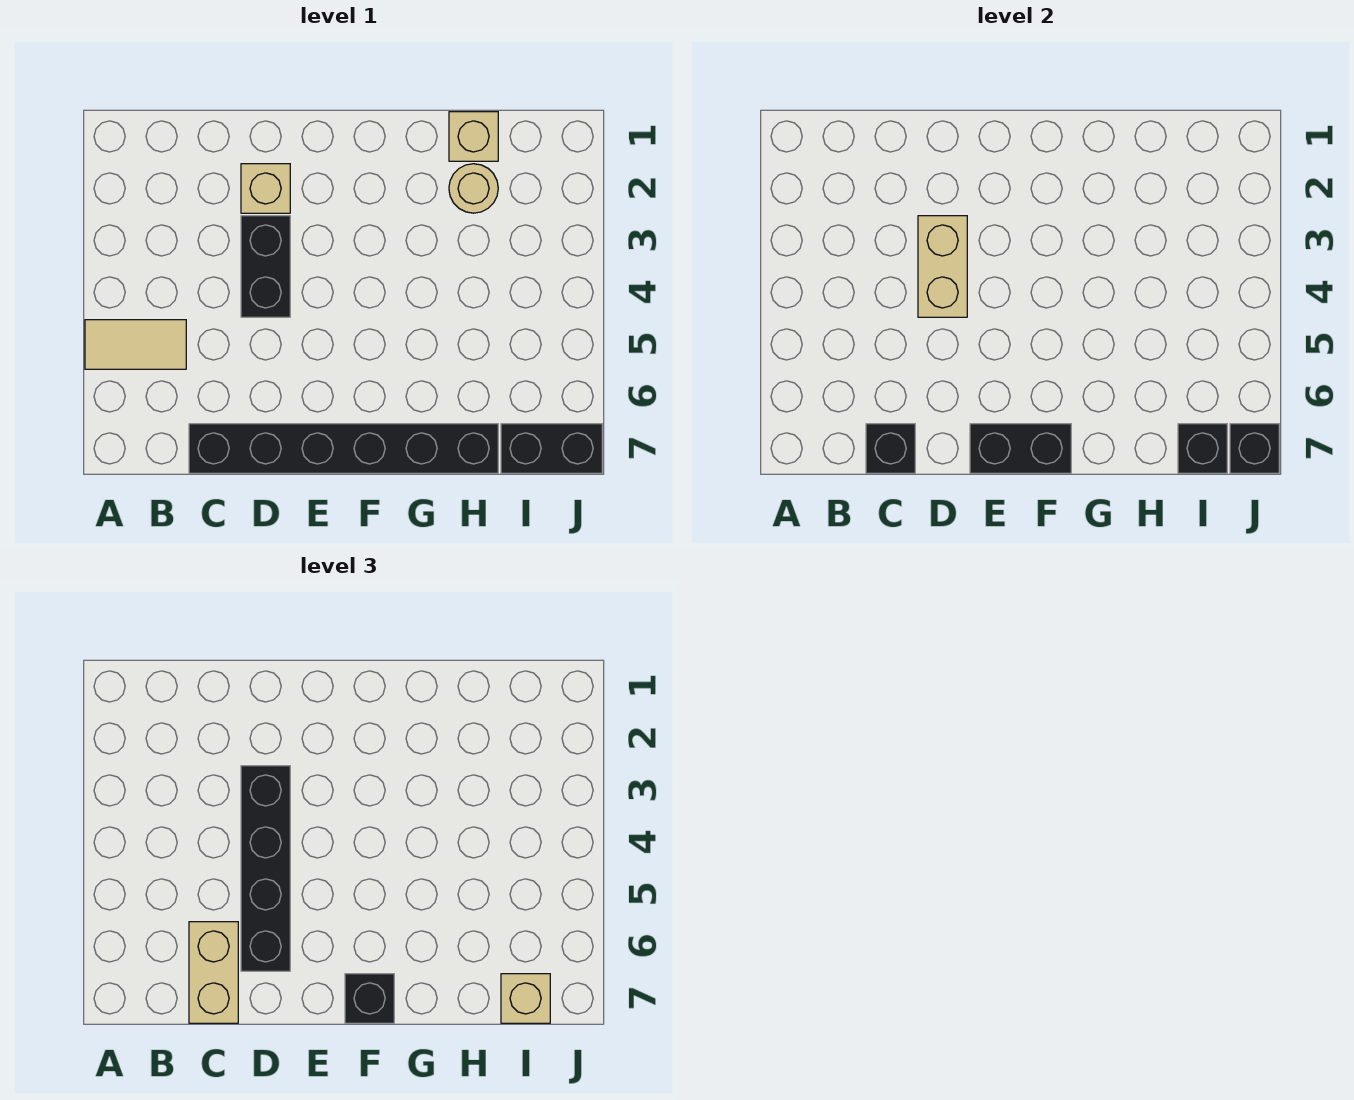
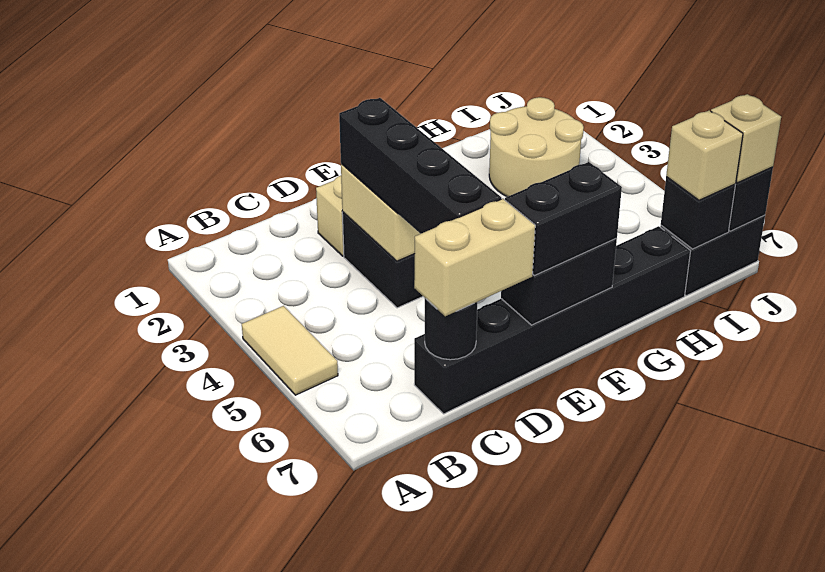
tan 1x2 tile [85,320,186,369] -> tan 1x2 tile turned to [242,306,338,395]
tan 1x2 brick [189,922,238,1023] -> tan 1x2 brick turned to [414,199,535,316]
black 1x1 brick [866,424,915,473] -> black 1x1 round brick [425,298,477,360]
black 1x1 brick [345,974,394,1023] -> black 1x2 brick [505,162,622,276]
tan 1x1 brick [449,112,498,161] -> tan 1x1 brick moved to [711,94,781,183]
tan 1x1 round brick [449,164,498,213] -> tan 2x2 round brick [489,97,584,197]

